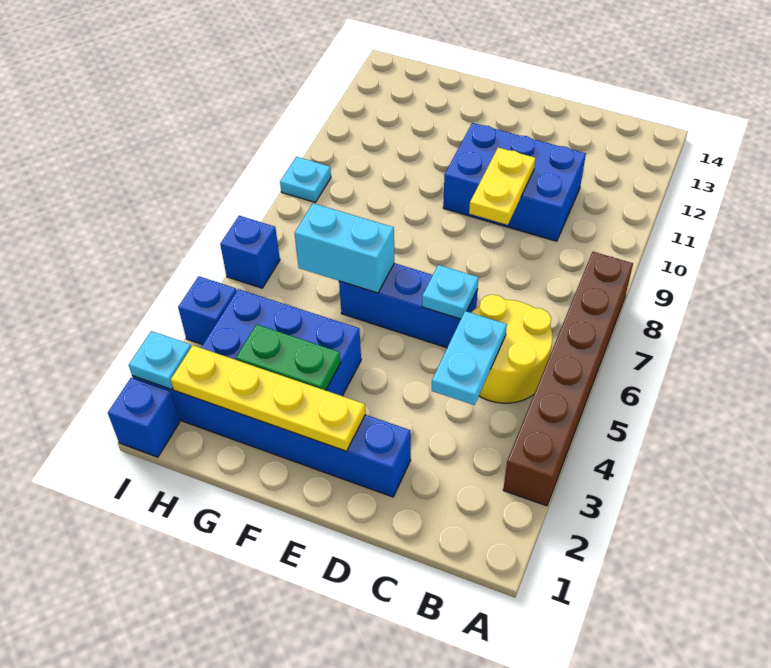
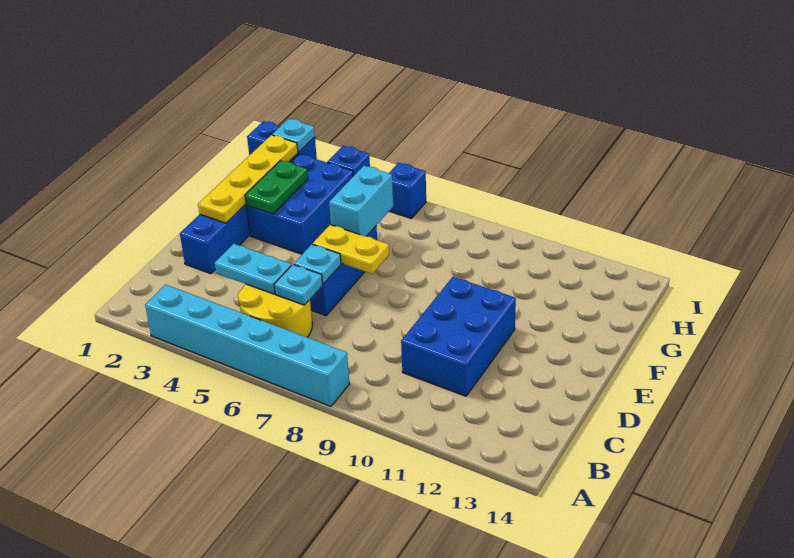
brown 1x6 brick [503,252,633,506] -> cyan 1x6 brick [145,285,350,406]
yellow 1x2 plate [469,148,535,225] -> yellow 1x2 plate moved to [313,225,389,274]
cyan 1x1 plate [280,157,331,202] -> cyan 1x1 plate moved to [274,264,323,305]

